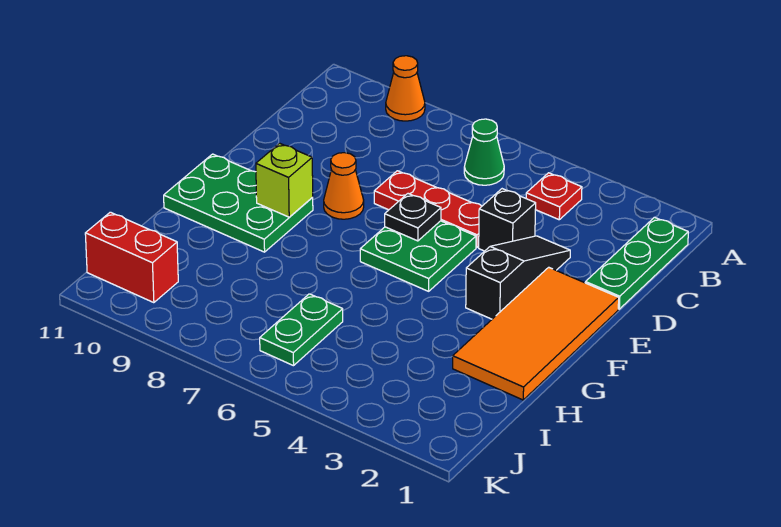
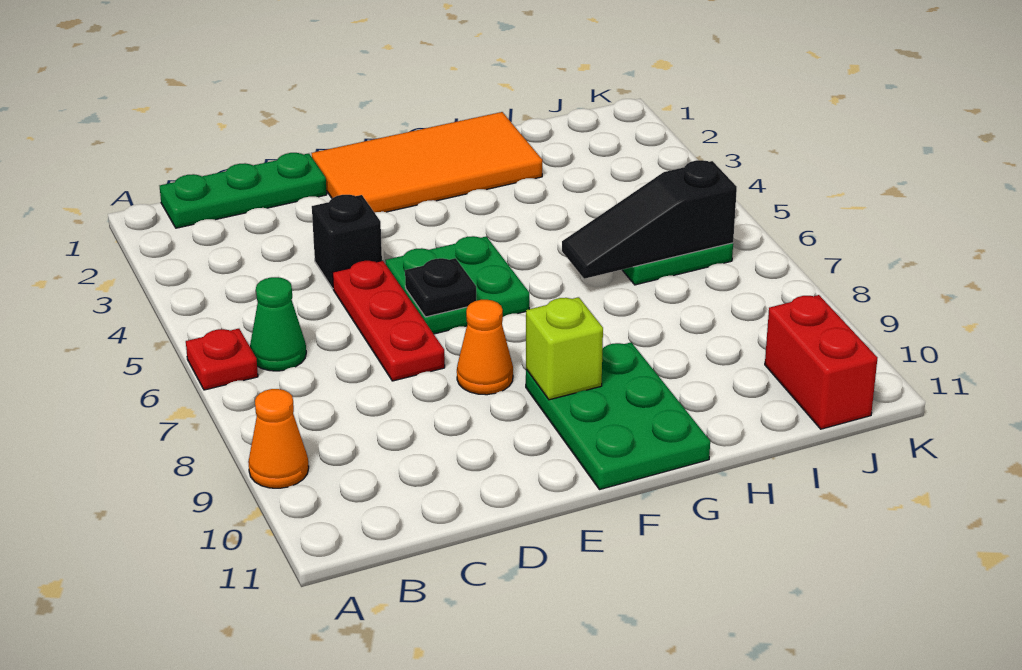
red 1x1 plate [526,173,582,220] -> red 1x1 plate moved to [186,329,258,390]
black 1x3 slope [466,236,570,319] -> black 1x3 slope moved to [562,160,737,279]

